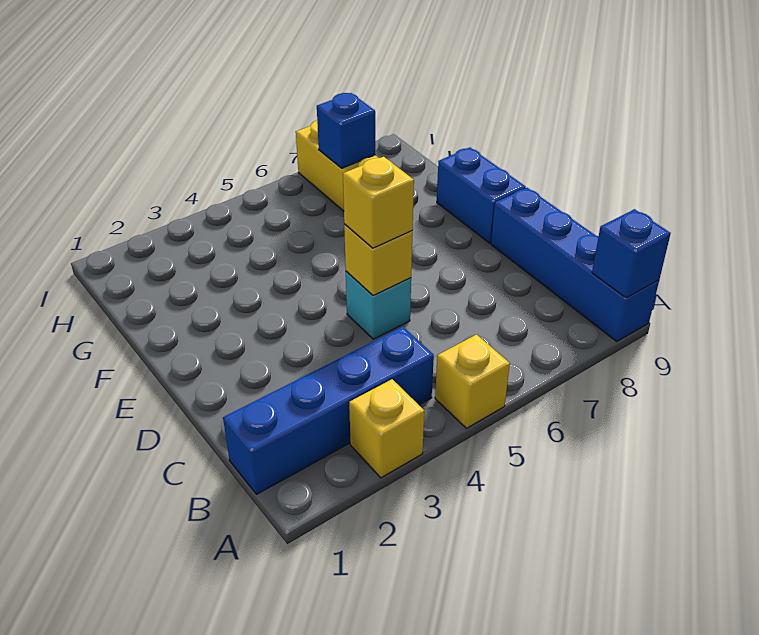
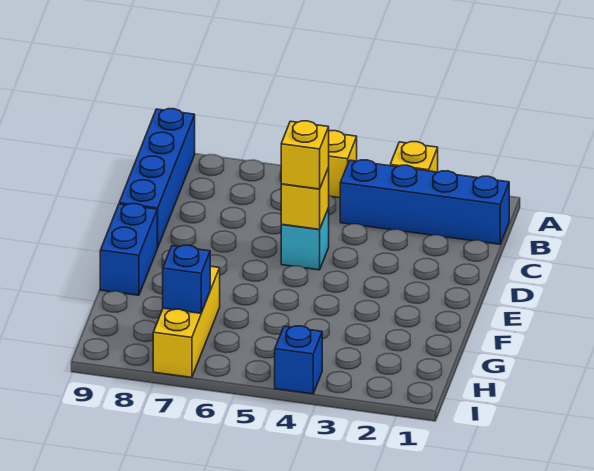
blue 1x1 brick [592,209,671,298] -> blue 1x1 brick moved to [275,326,322,394]

